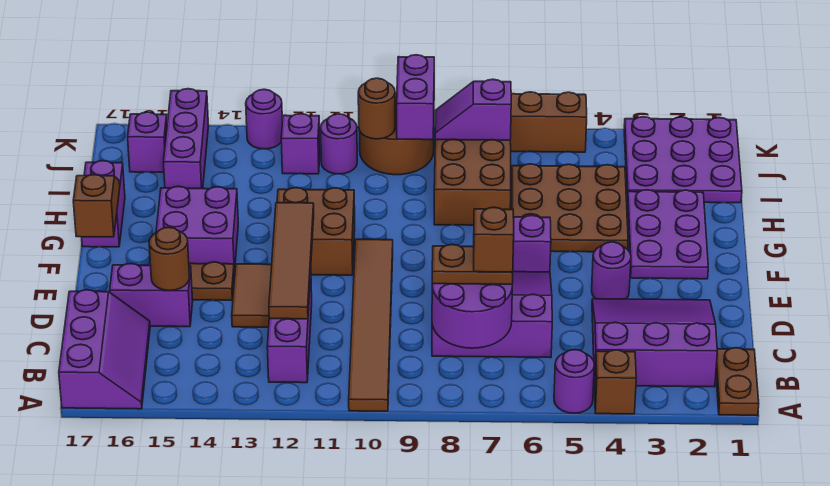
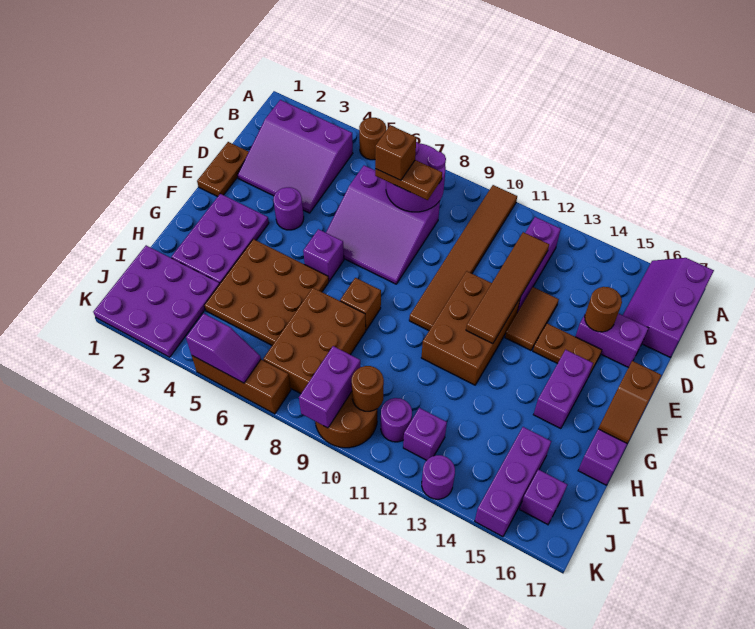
brown 1x2 plate [716,348,759,415] -> brown 1x2 plate moved to [197,142,249,197]
brown 1x1 brick [594,350,636,414] -> brown 1x1 brick moved to [340,278,381,330]
purple 1x1 round brick [554,350,594,413] -> brown 1x1 round brick [359,118,386,160]
brown 2x2 brick [277,188,355,275] -> brown 2x3 brick [421,271,520,385]
purple 2x2 brick [156,186,238,274] -> purple 1x2 brick [533,350,593,429]
purple 1x2 slope [435,79,511,140] -> purple 1x2 slope moved to [186,313,261,383]

